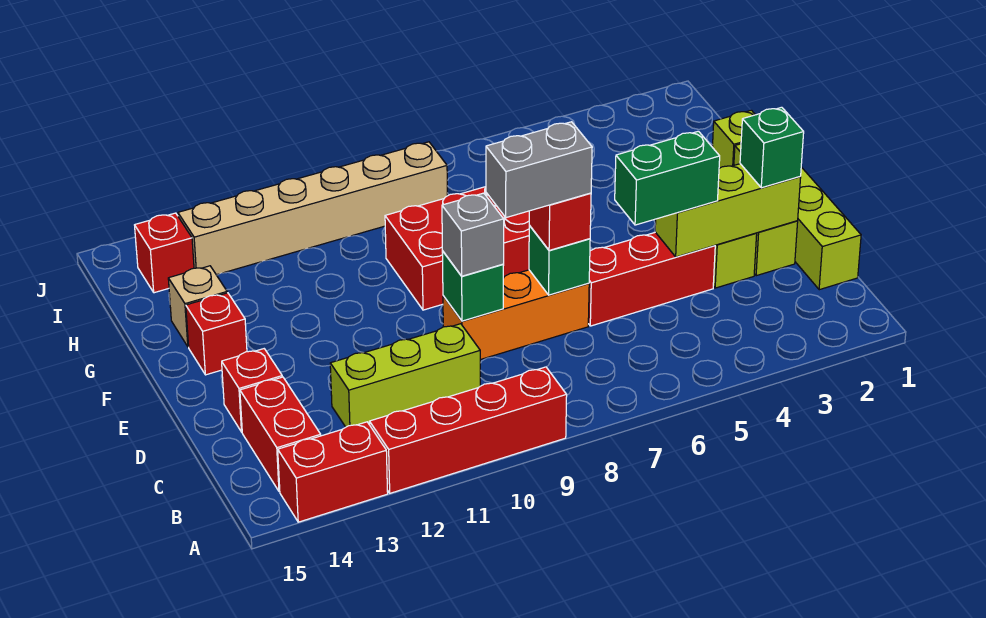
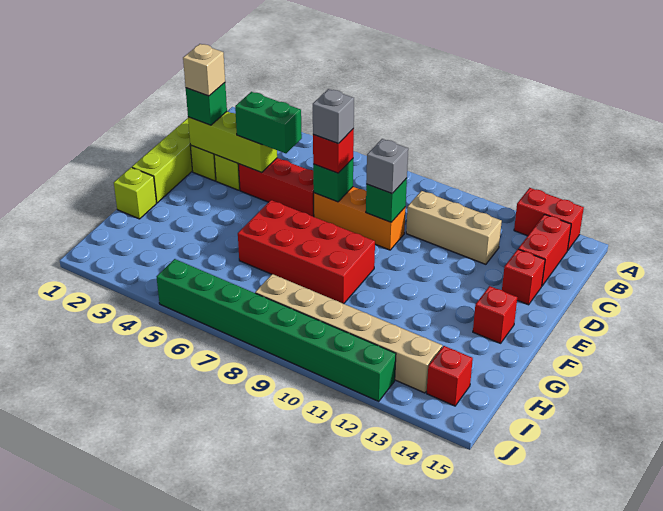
red 1x4 brick [370,367,567,493] -> none
lime 1x3 brick [330,324,480,427] -> tan 1x3 brick [406,191,502,264]
grey 1x2 brick [486,122,592,218] -> grey 1x1 brick [313,89,354,144]
tan 1x1 brick [168,266,227,347] -> tan 1x1 brick moved to [183,44,225,96]
none -> green 1x8 brick [157,259,396,401]

